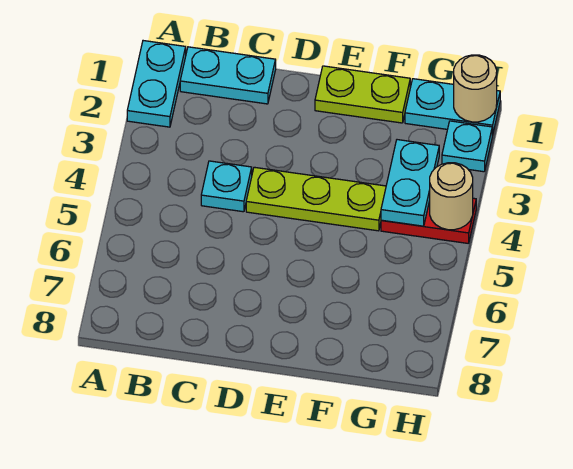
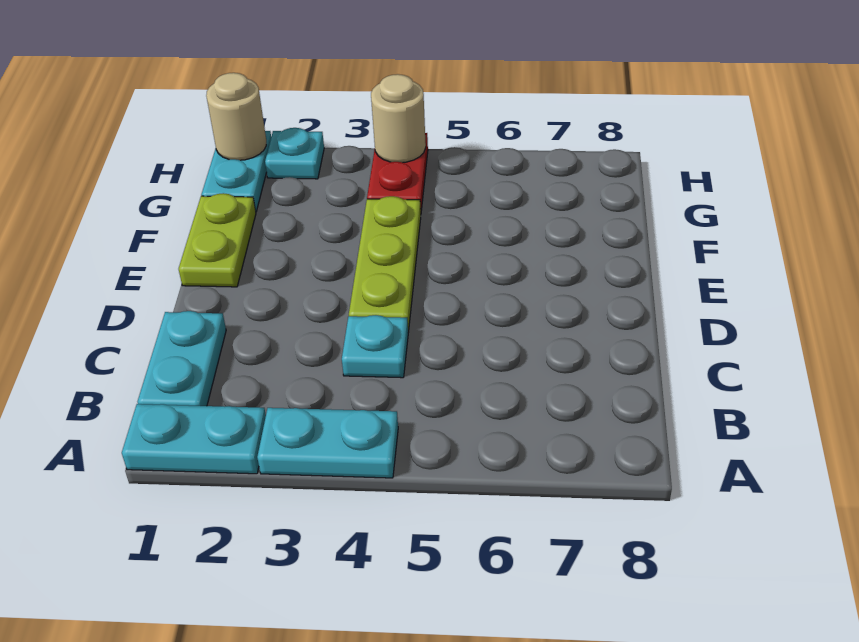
cyan 1x2 plate [381,140,439,226] -> cyan 1x2 plate moved to [257,408,398,478]

